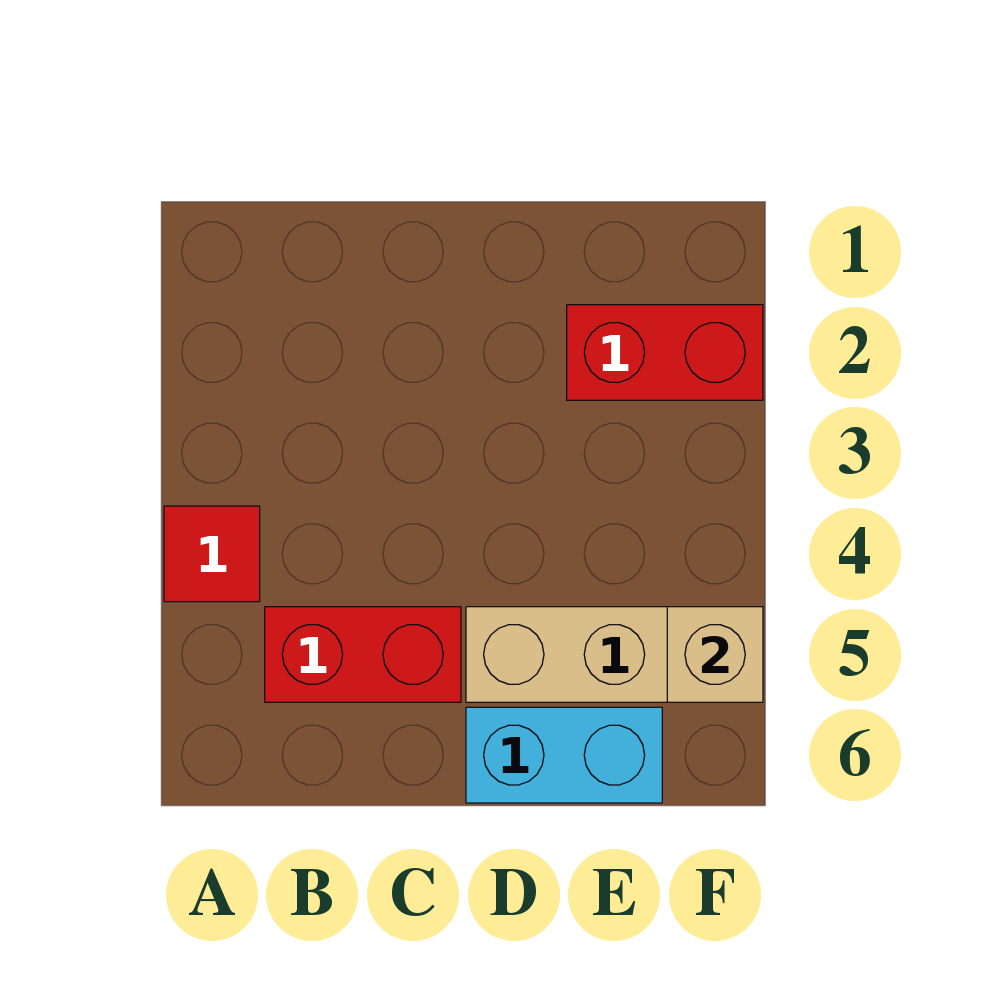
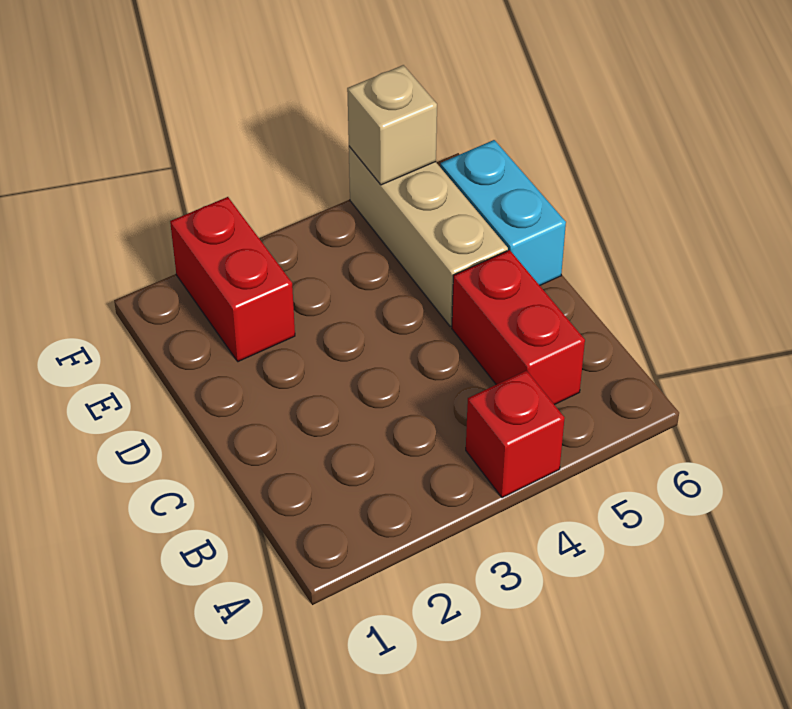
red 1x1 tile [164,506,260,602] -> red 1x1 brick [466,371,565,498]

